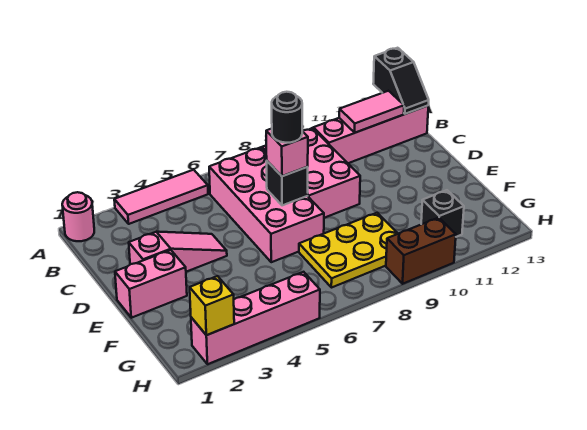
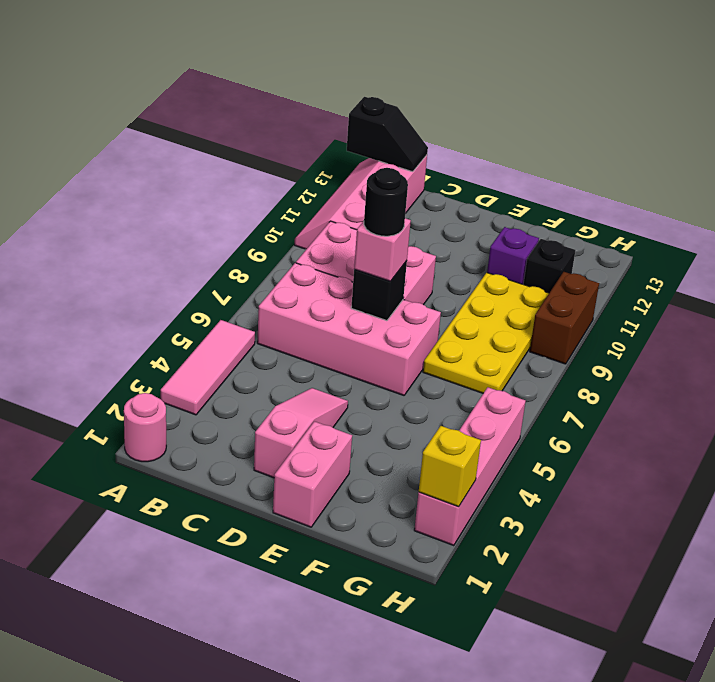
pink 1x2 tile [339,91,404,133] -> none
yellow 2x3 plate [299,213,398,288] -> yellow 2x4 plate [423,273,549,393]
none -> purple 1x1 brick [487,227,539,284]

